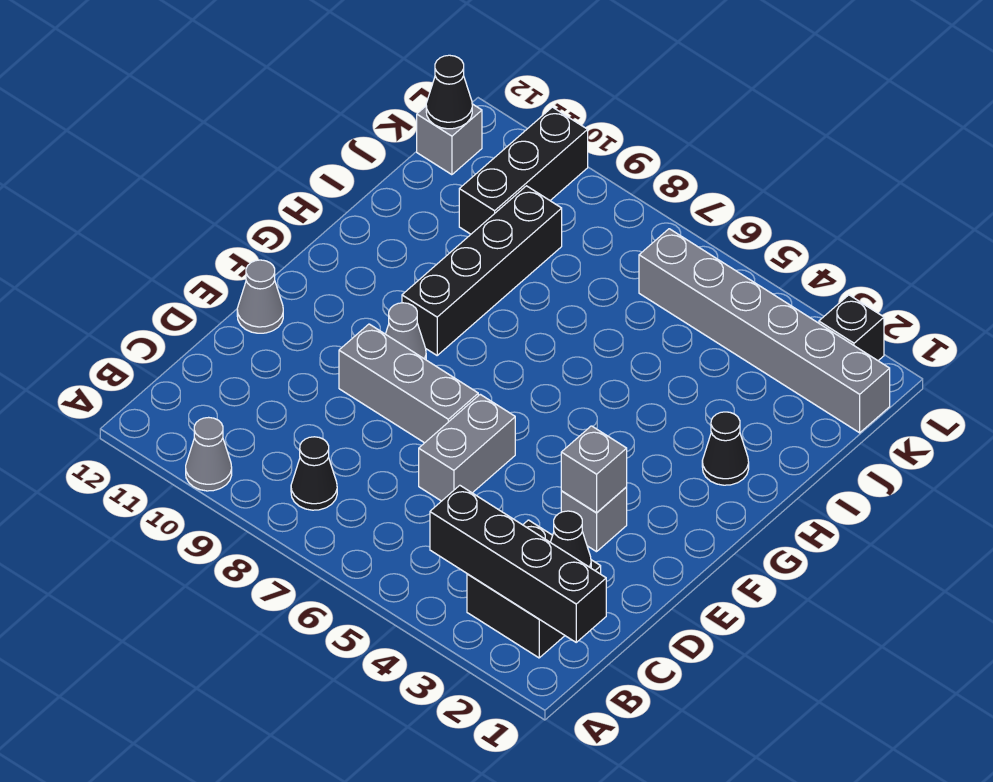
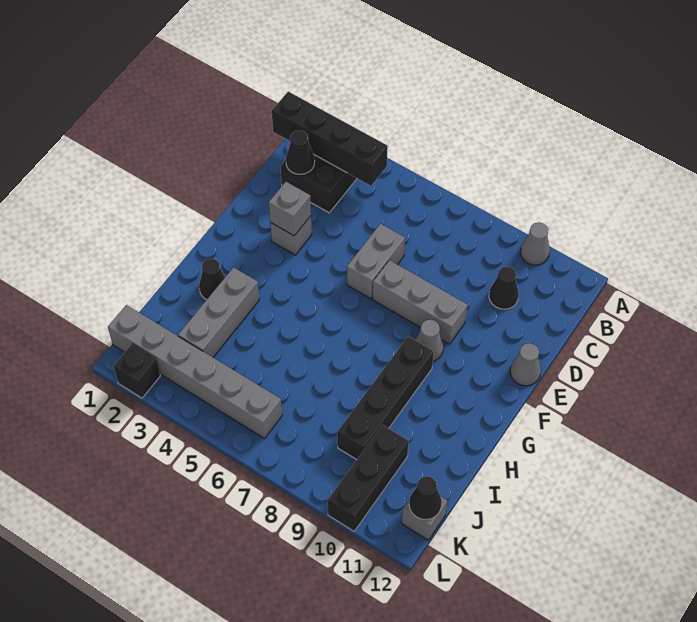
black 1x1 cone [291,437,337,510] -> black 1x1 cone moved to [489,266,519,309]
none -> grey 1x3 brick [178,267,259,357]

